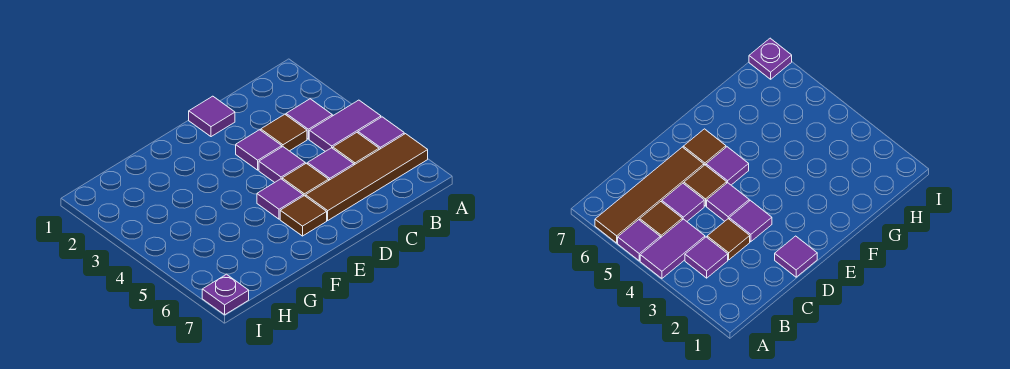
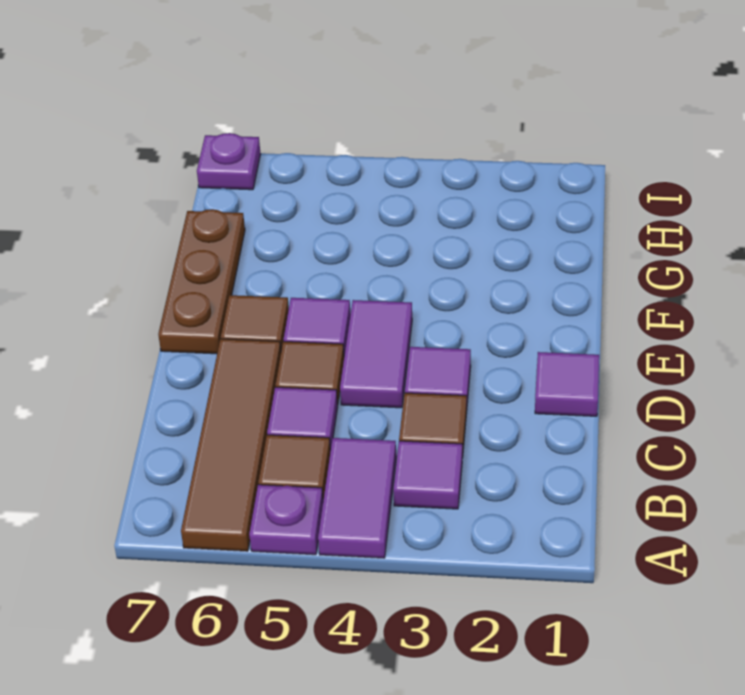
purple 1x1 tile [358,117,404,150] -> purple 1x1 plate [249,485,323,555]
purple 1x1 tile [259,147,305,183] -> purple 1x2 tile [340,300,412,408]
none -> brown 1x3 plate [158,209,245,354]

